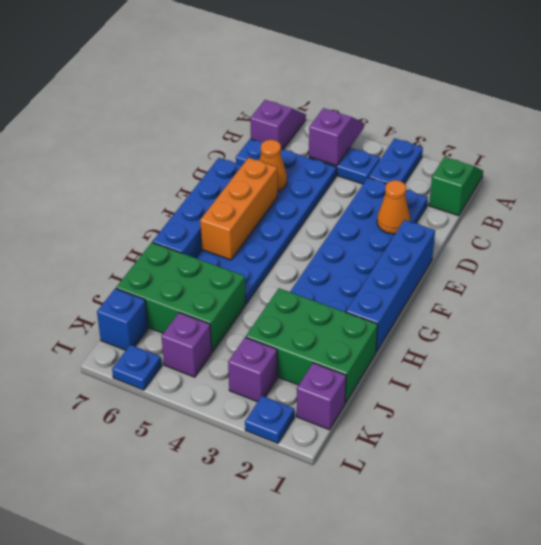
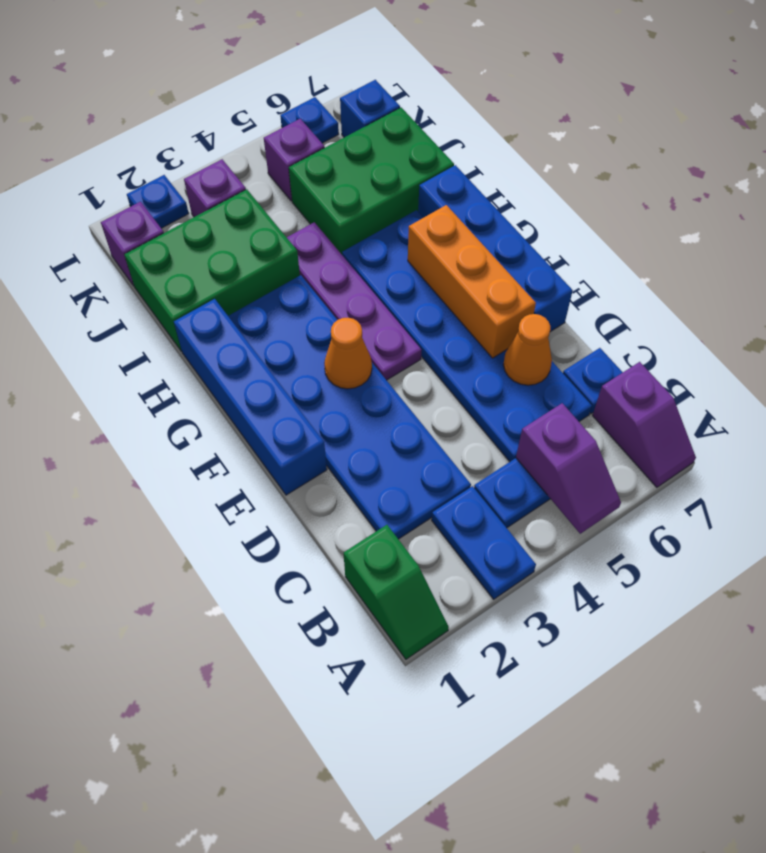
orange 1x1 cone [377,180,410,234] -> orange 1x1 cone moved to [324,318,372,389]
none -> purple 1x4 plate [287,222,421,380]

